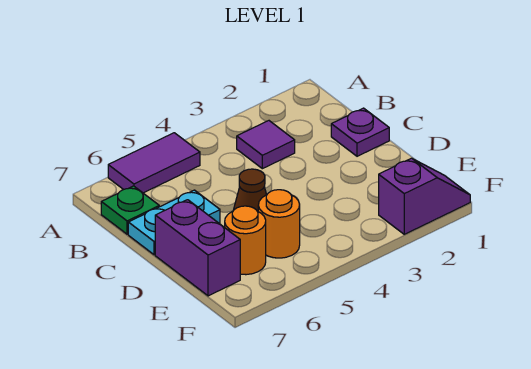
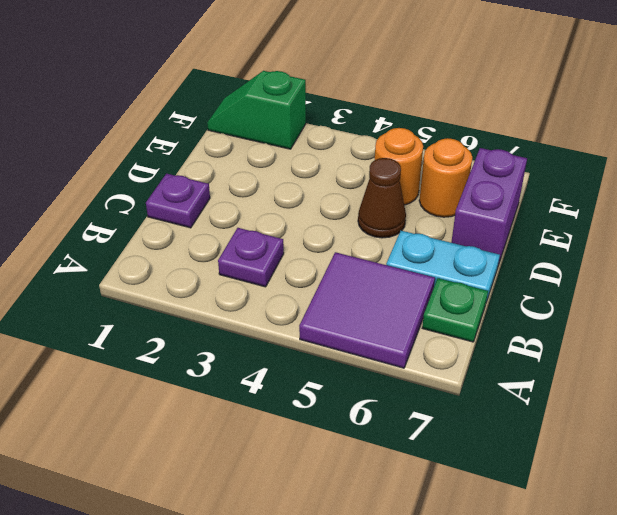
purple 1x2 tile [108,133,200,193] -> purple 2x2 tile [299,252,435,368]
purple 1x1 tile [237,121,295,169] -> purple 1x1 plate [218,228,284,287]
purple 1x2 slope [379,158,470,234] -> green 1x2 slope [207,71,306,149]

